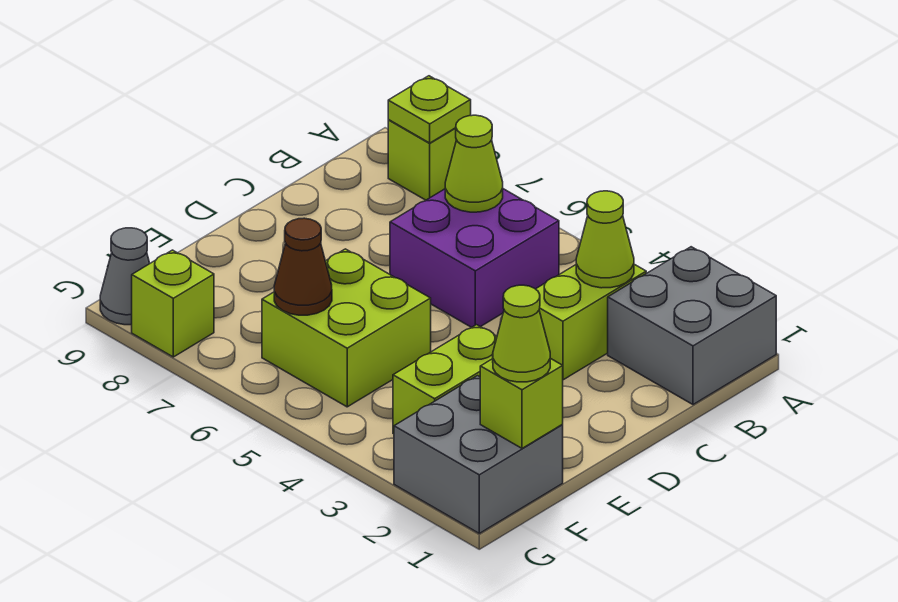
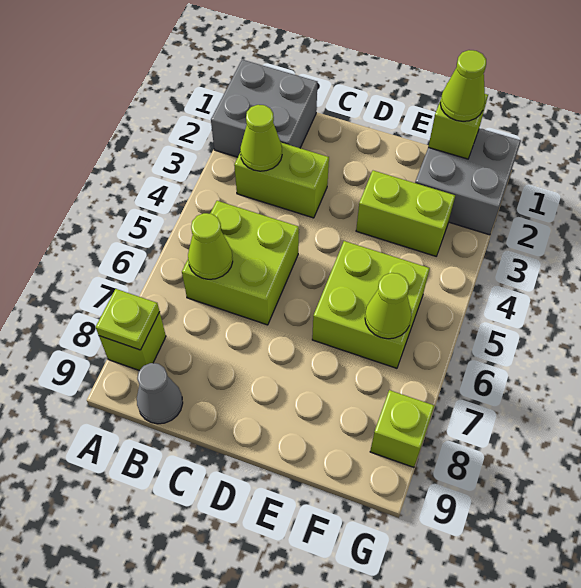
purple 2x2 brick [390,189,559,327] -> lime 2x2 brick [182,201,299,325]
brown 1x1 cone [274,218,332,315] -> lime 1x1 cone [365,273,411,339]
grey 1x1 cone [100,228,150,325] -> grey 1x1 cone moved to [137,363,183,424]

